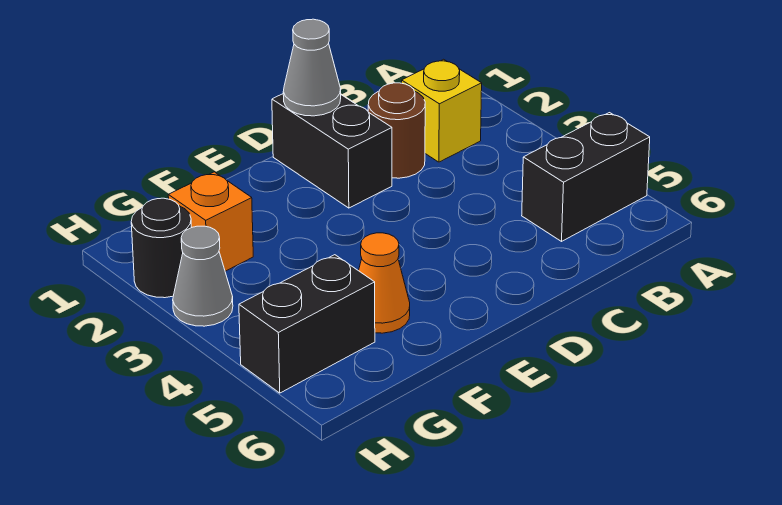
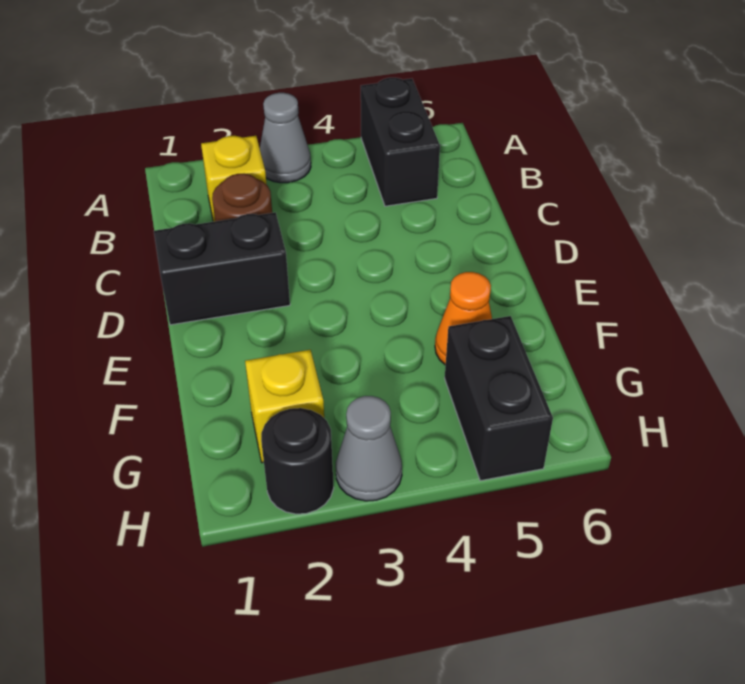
grey 1x1 cone [283,19,341,116] -> grey 1x1 cone moved to [260,93,311,183]
orange 1x1 brick [168,172,253,271] -> yellow 1x1 brick [245,350,324,463]

